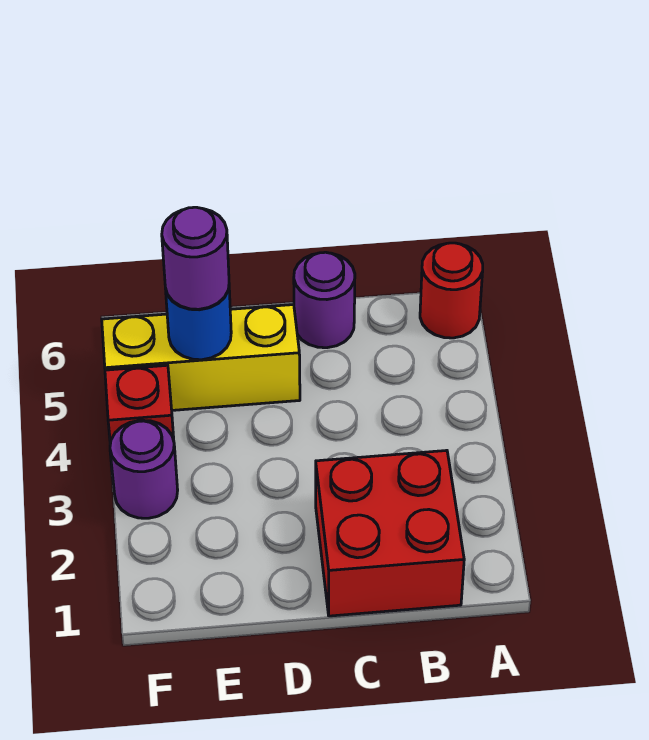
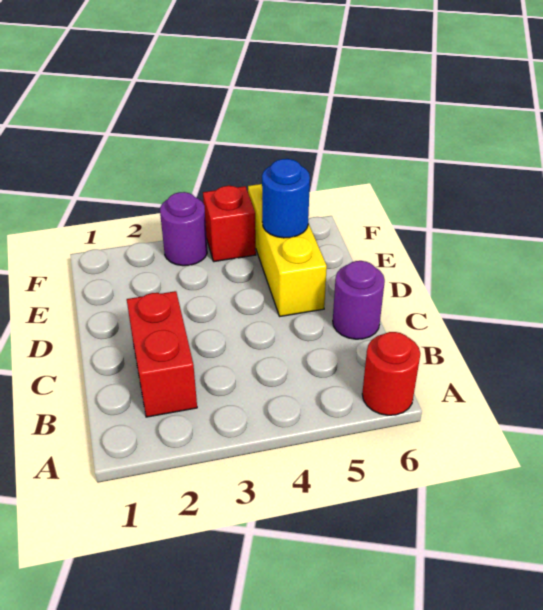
red 2x2 brick [316,450,464,616] -> red 1x2 brick [127,291,197,417]
purple 1x1 round brick [162,207,229,309] -> none

